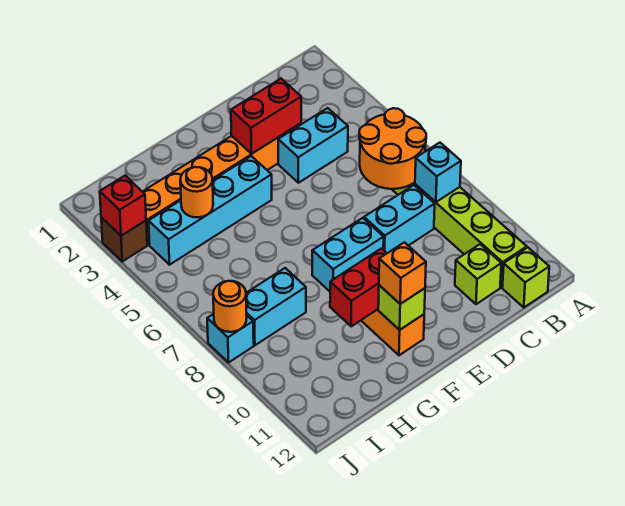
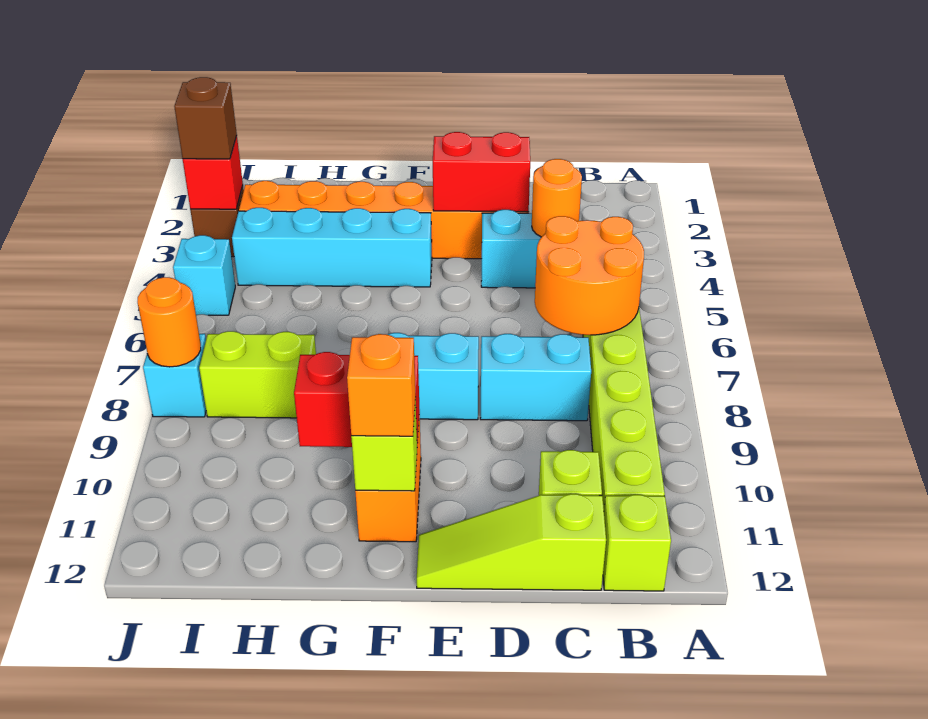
cyan 1x1 brick [415,143,461,202] -> cyan 1x1 brick moved to [173,235,235,315]
none -> lime 1x3 slope [417,494,606,590]
orange 1x1 round brick [180,167,213,217] -> orange 1x1 round brick moved to [532,159,582,237]
cyan 1x2 brick [246,268,306,345] -> lime 1x2 brick [199,331,316,418]
none -> brown 1x1 brick [174,77,237,159]

